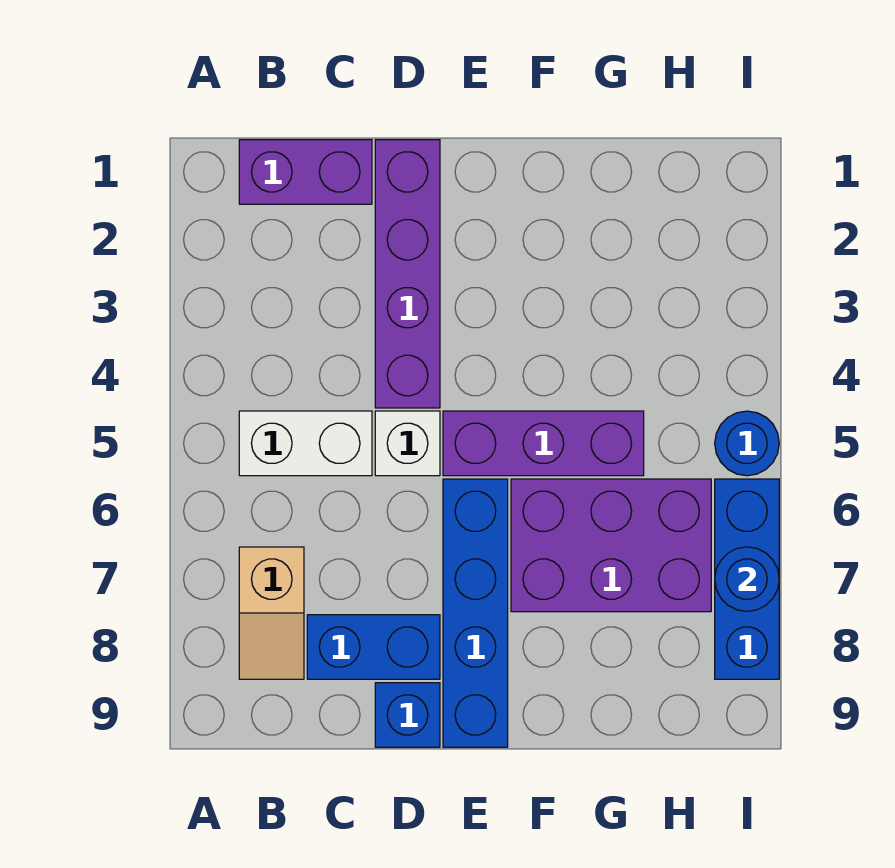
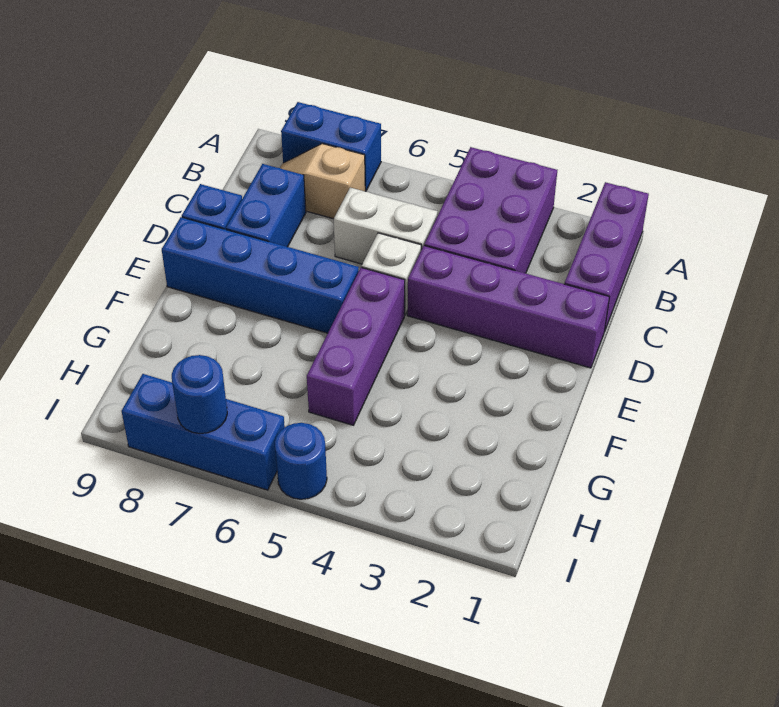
none -> blue 1x2 brick [281,102,381,191]
purple 1x2 brick [239,140,372,204] -> purple 1x3 brick [565,182,649,332]
white 1x2 brick [239,411,372,476] -> white 1x2 brick turned to [334,188,438,264]
purple 2x3 brick [511,479,711,612] -> purple 2x3 brick moved to [424,147,557,273]

